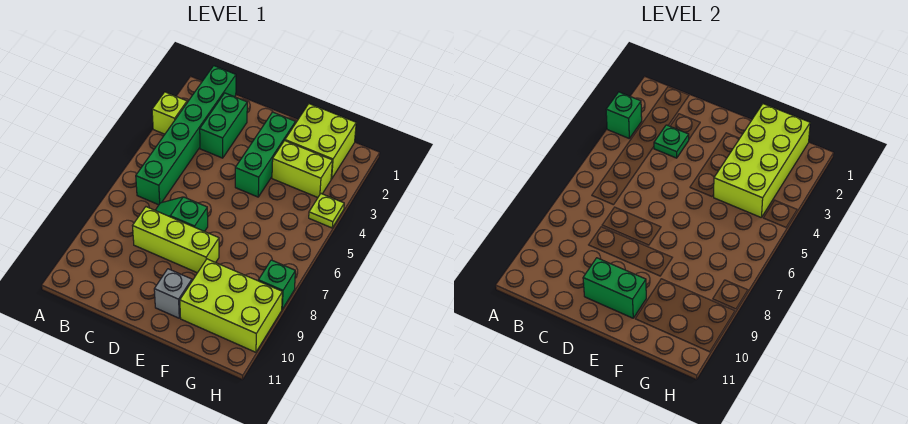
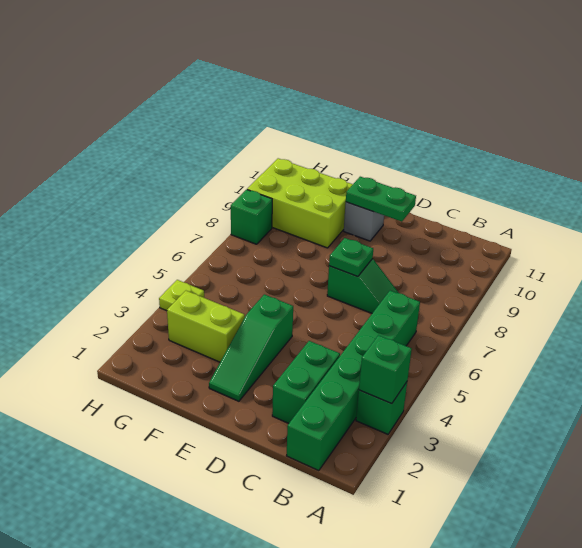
lime 1x1 brick [152,92,187,134] -> green 1x1 brick [356,382,407,434]
green 1x1 plate [654,125,689,158] -> green 1x1 plate moved to [329,238,373,277]
lime 1x3 brick [133,207,219,273] -> none
green 1x2 brick [583,258,646,318] -> green 1x2 plate [346,177,416,222]
green 1x3 brick [235,112,295,197] -> green 1x3 slope [209,294,293,401]
lime 2x2 brick [285,104,356,179] -> none
lime 2x4 brick [714,104,810,217] -> none

